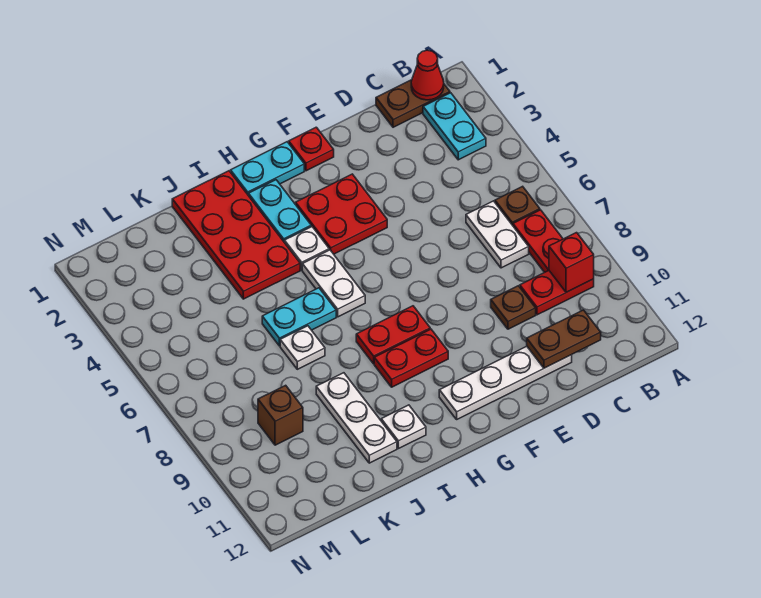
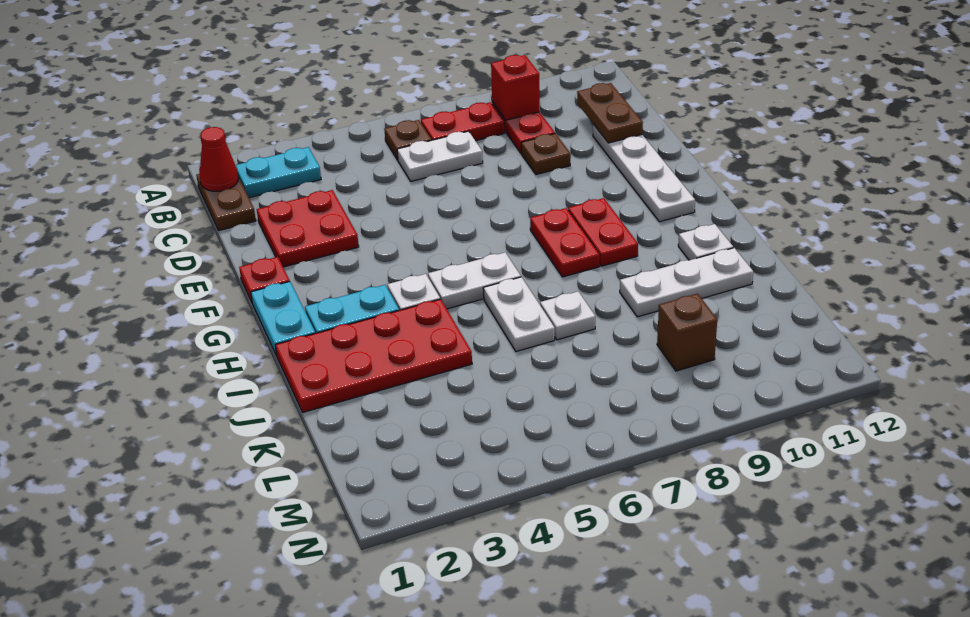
red 2x2 plate [296,174,387,254] -> red 2x2 plate moved to [257,190,359,267]
cyan 1x2 plate [262,288,336,346] -> white 1x2 plate [483,277,555,352]

